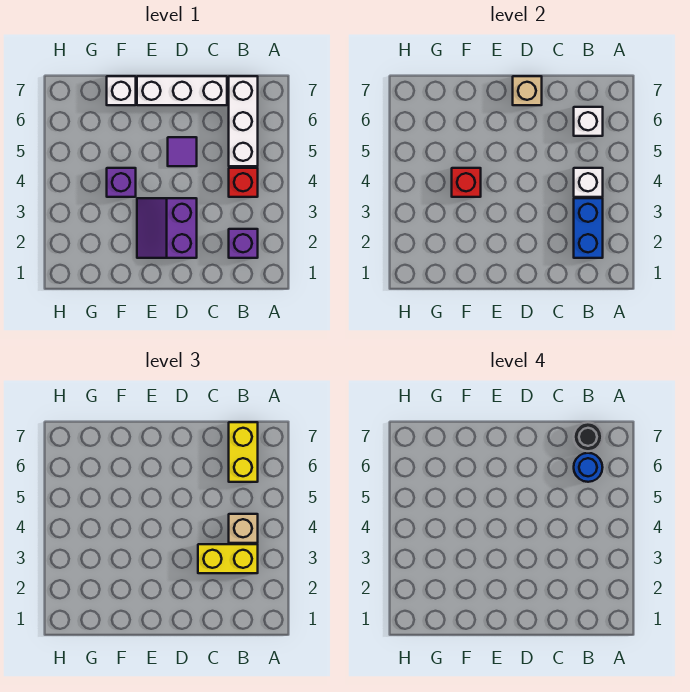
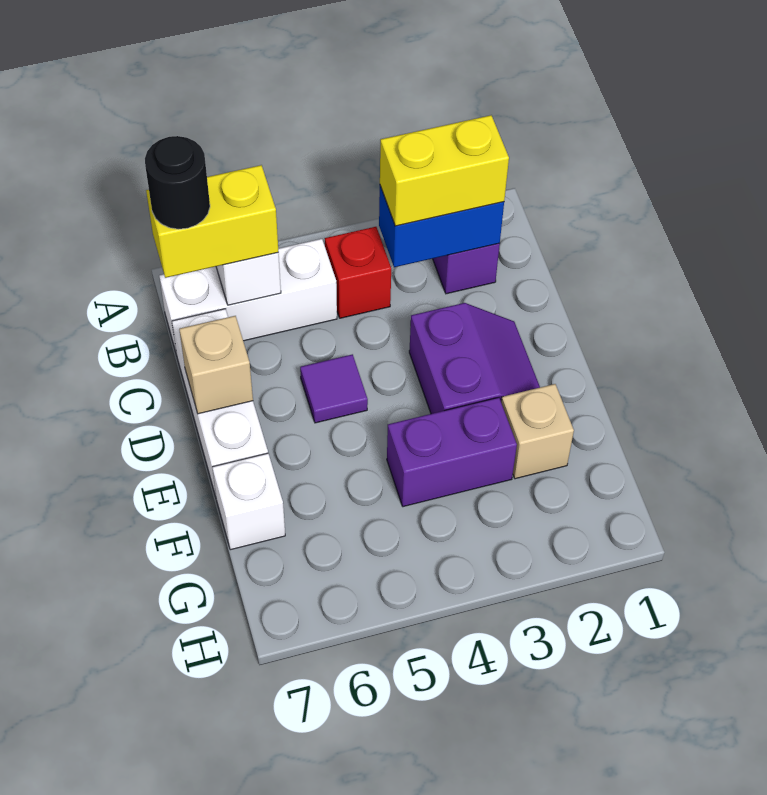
yellow 1x2 brick [198,544,258,573] -> yellow 1x2 brick turned to [380,115,509,226]
white 1x1 brick [574,168,603,197] -> none
tan 1x1 brick [229,514,258,543] -> tan 1x1 brick moved to [501,384,574,479]
blue 1x1 round brick [574,453,603,482] -> none
purple 2x2 slope [137,198,197,258] -> purple 2x2 slope turned to [409,303,540,414]
purple 1x1 brick [107,168,136,197] -> purple 1x2 brick [387,398,517,507]
red 1x1 brick [452,168,481,197] -> none

